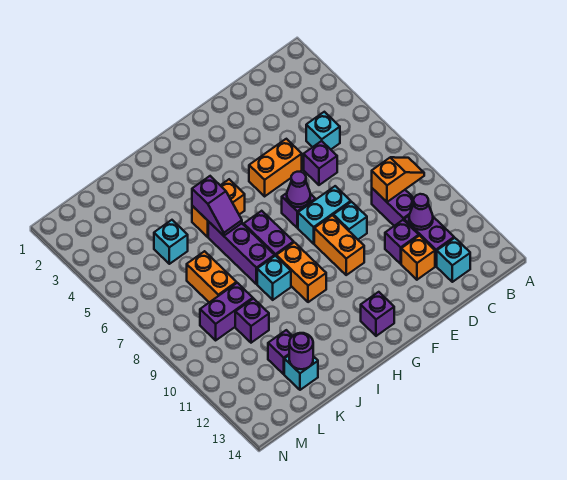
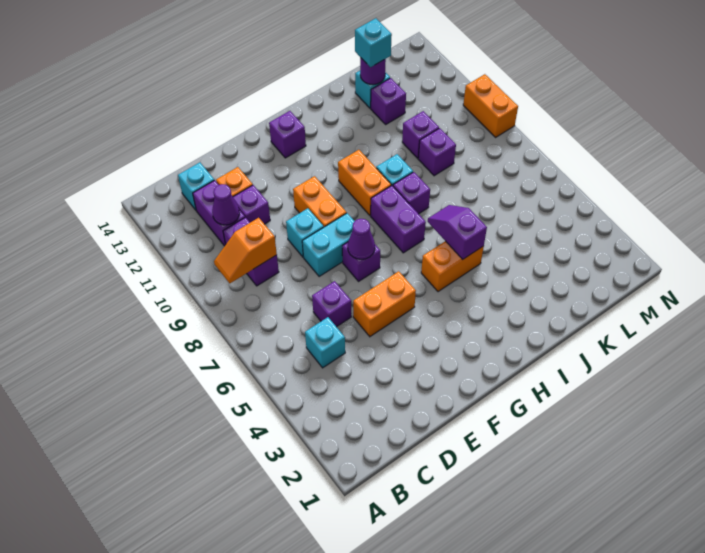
purple 1x3 brick [208,221,275,284] -> purple 1x1 brick [393,172,430,214]
cyan 1x1 brick [154,220,188,264] -> cyan 1x1 brick moved to [355,18,392,67]
orange 1x2 brick [187,251,237,302] -> orange 1x2 brick moved to [463,74,518,137]
purple 1x2 brick [200,283,253,340] -> purple 1x1 brick [418,128,456,176]

